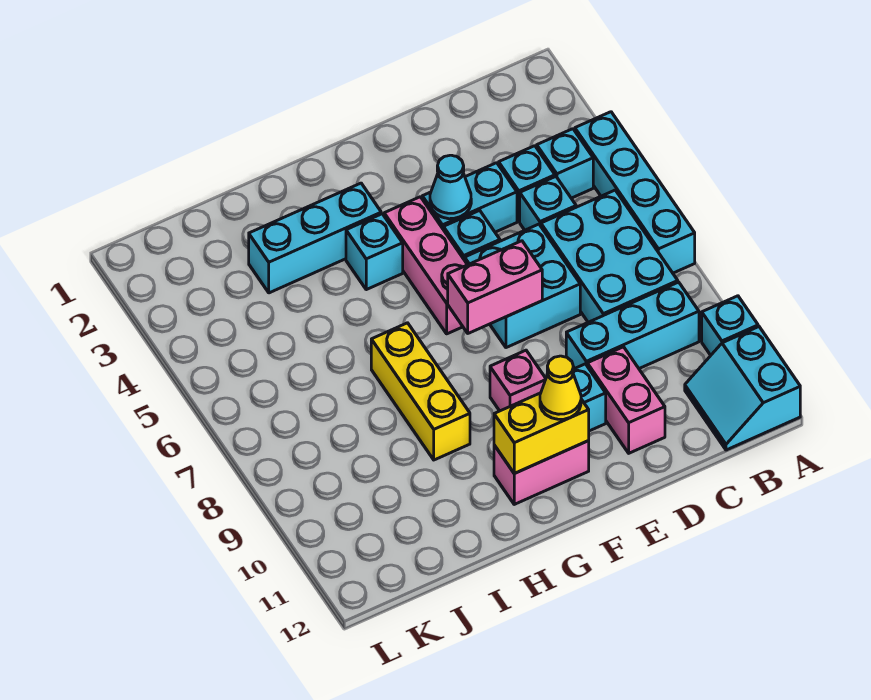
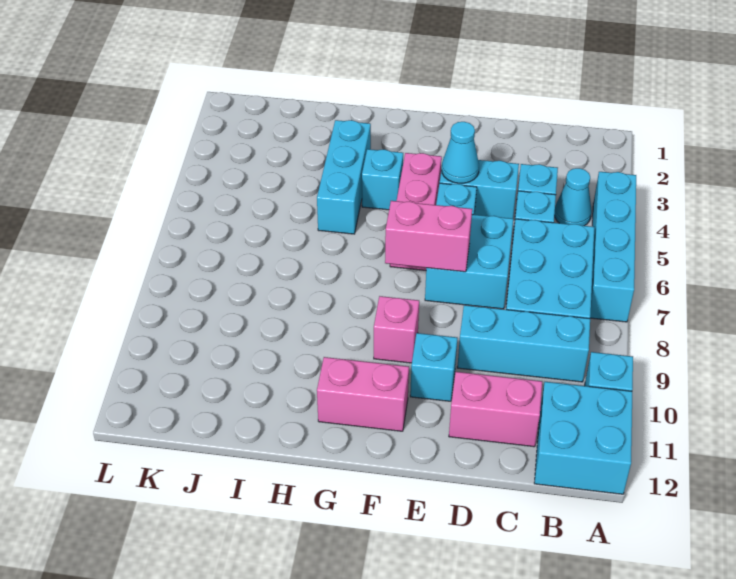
cyan 2x2 slope [685,327,800,450] -> cyan 2x2 brick [534,382,632,494]
cyan 1x1 brick [537,129,593,198] -> cyan 1x1 cone [554,168,592,226]
pink 1x2 brick [587,347,665,453] -> pink 1x2 brick turned to [449,372,542,447]
yellow 1x2 brick [494,393,589,473] -> none
yellow 1x1 cone [540,356,581,419] -> none
cyan 1x3 brick [249,183,381,293] -> cyan 1x3 brick turned to [317,120,371,234]
yellow 1x3 brick [371,323,470,460] -> none

